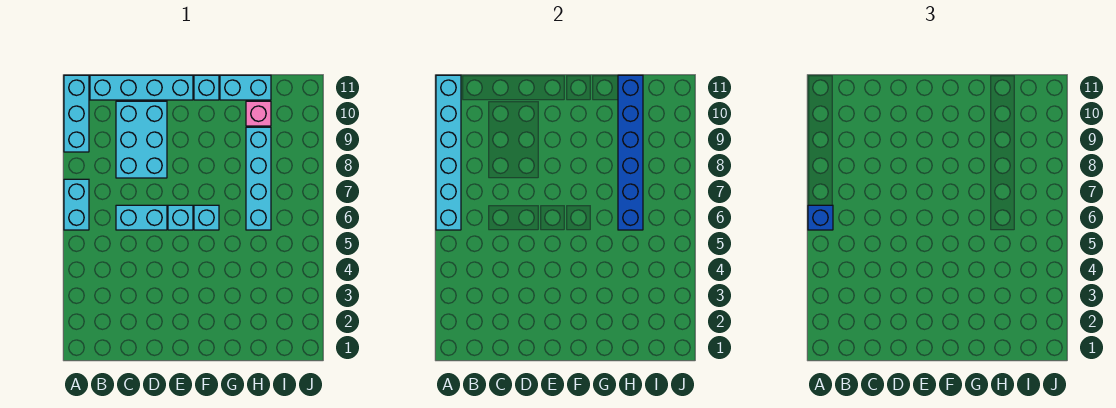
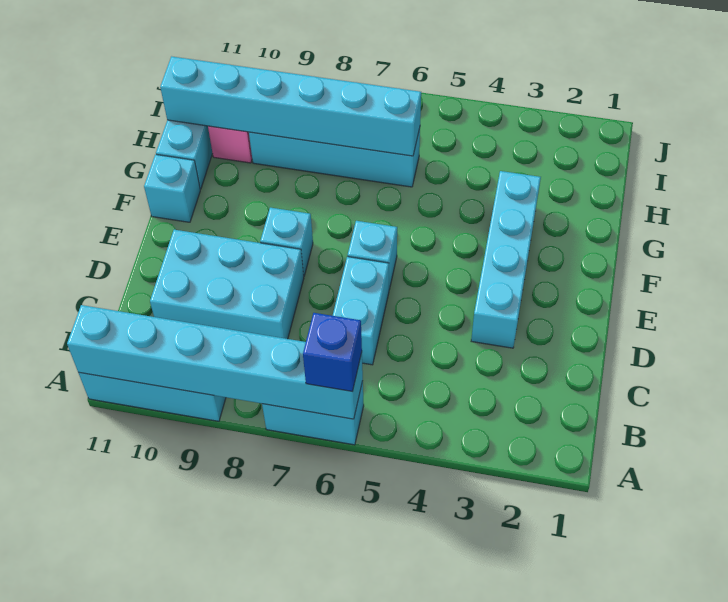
cyan 1x4 brick [90,75,193,100] -> cyan 1x4 brick moved to [471,171,541,348]
cyan 1x1 brick [194,205,219,230] -> cyan 1x1 brick moved to [260,208,313,276]
blue 1x6 brick [618,75,643,230] -> cyan 1x6 brick [160,56,421,156]

